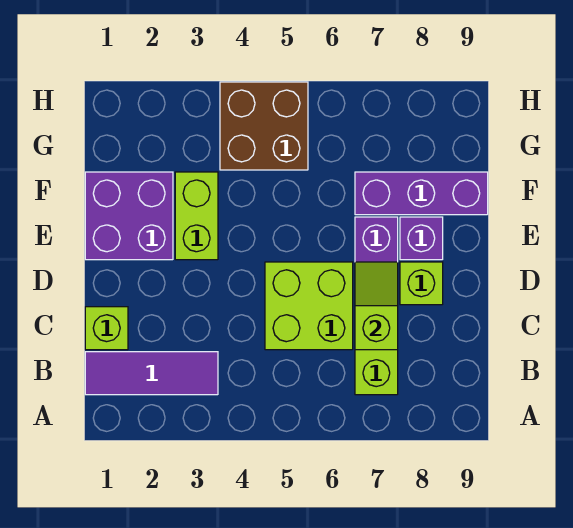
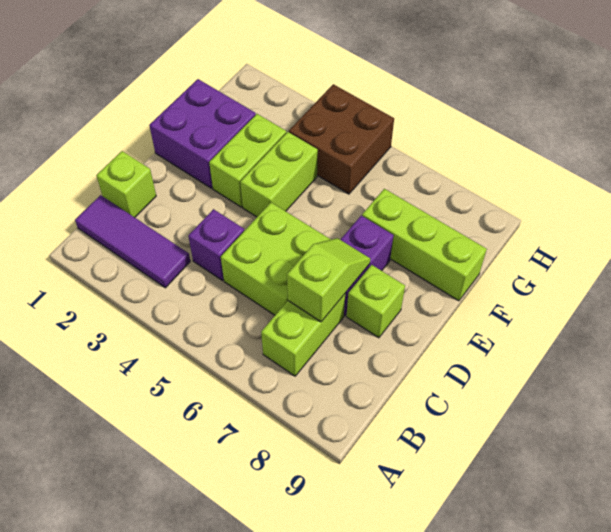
none -> lime 1x2 brick [240,132,318,217]
purple 1x1 brick [400,217,443,260] -> purple 1x1 brick moved to [188,209,244,280]
purple 1x3 brick [355,172,488,215] -> lime 1x3 brick [362,189,487,301]

